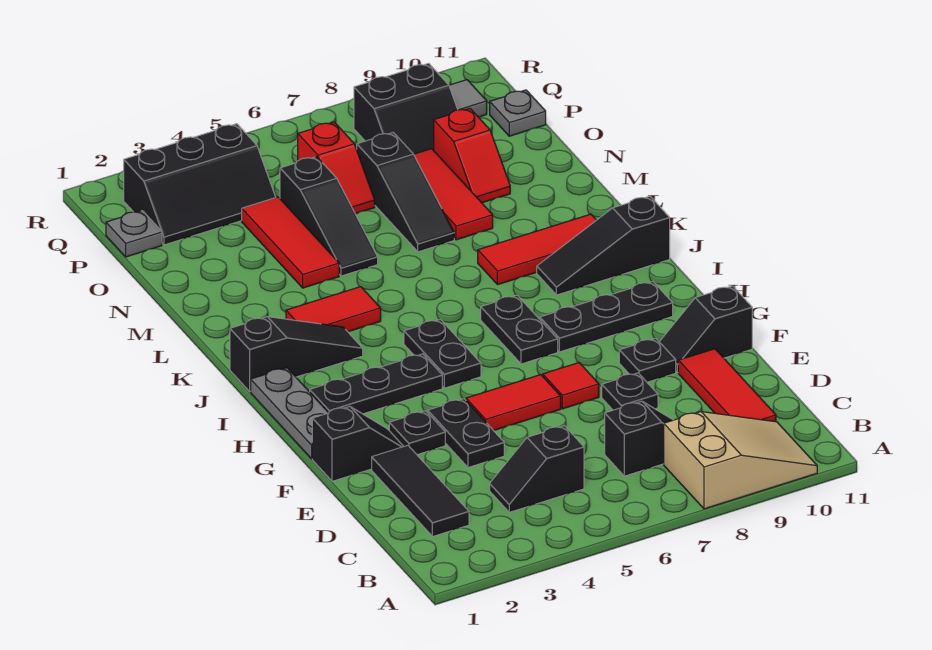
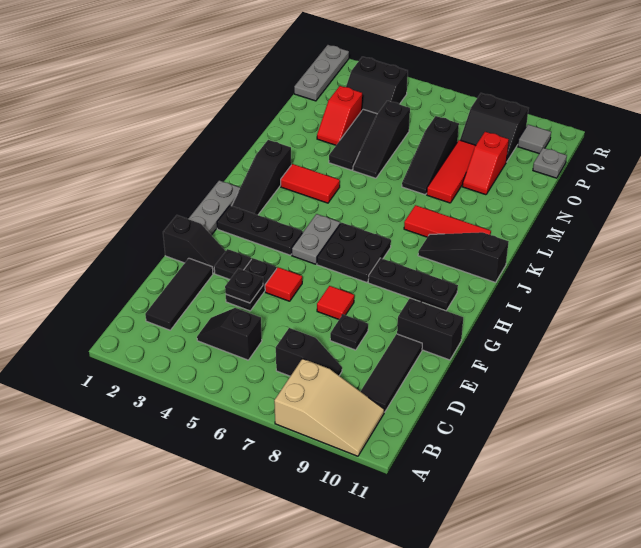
red 1x3 tile [678,349,776,422] -> black 1x3 tile [361,334,422,412]
red 1x2 tile [466,375,561,431] -> red 1x1 tile [265,267,302,301]
black 1x1 plate [619,338,676,382] -> black 1x1 plate moved to [225,268,263,303]
black 1x2 slope [660,286,752,373] -> black 1x2 brick [397,298,463,360]
black 1x2 plate [404,319,481,388] -> grey 1x2 plate [292,214,340,264]
black 1x2 plate [481,295,558,364] -> black 2x2 plate [317,223,391,283]
black 1x3 slope [230,317,363,391] -> black 1x3 slope turned to [232,140,291,215]
red 1x3 tile [242,197,339,288] -> black 1x3 tile [329,109,377,170]
red 1x2 slope [298,122,375,214] -> red 1x2 slope moved to [317,86,362,145]
grey 1x1 plate [106,211,162,257] -> grey 1x3 plate [294,45,349,101]
black 2x3 slope [124,124,276,245] -> black 2x2 slope [346,57,408,114]

